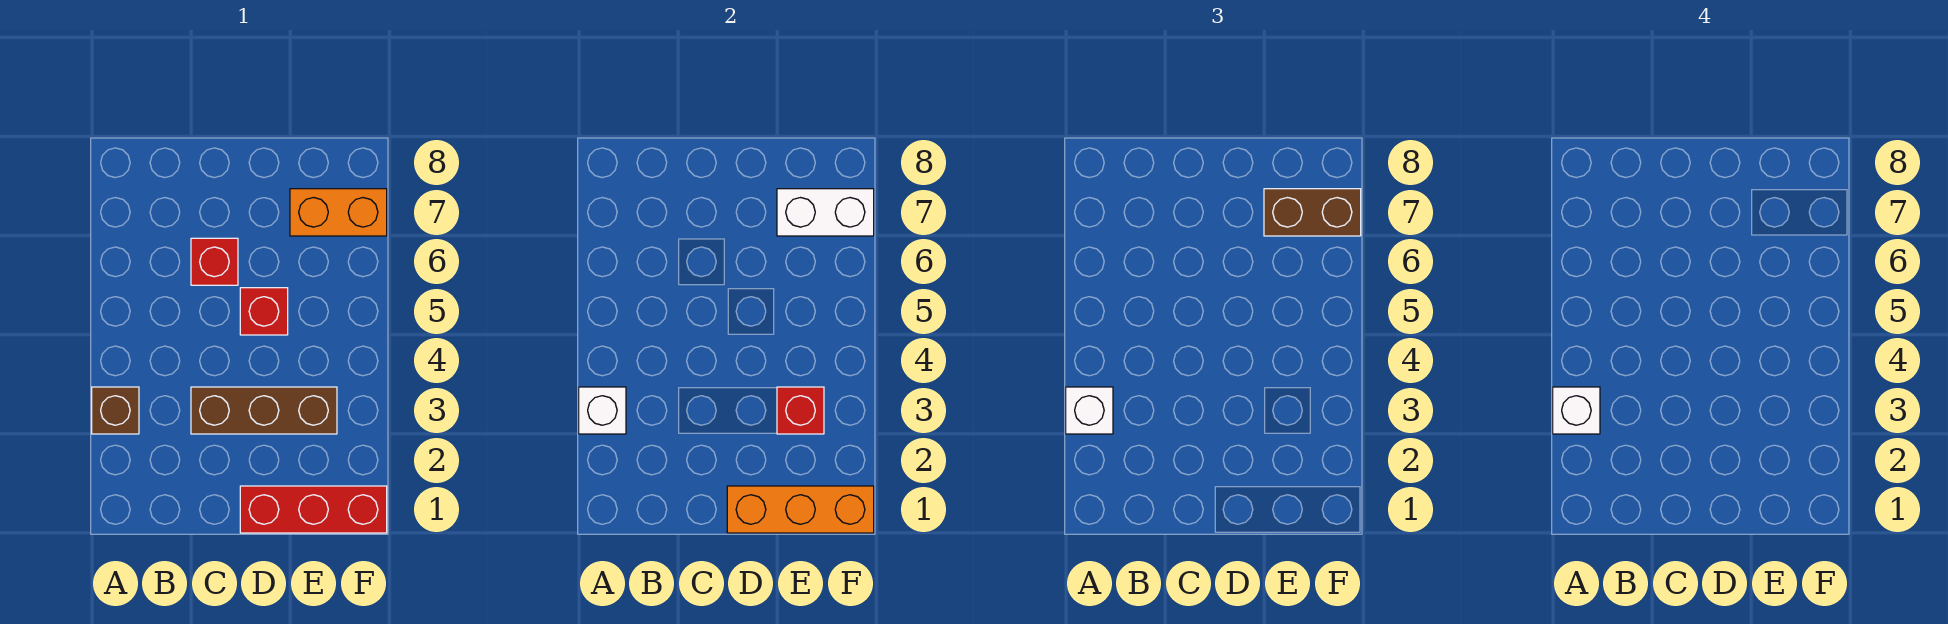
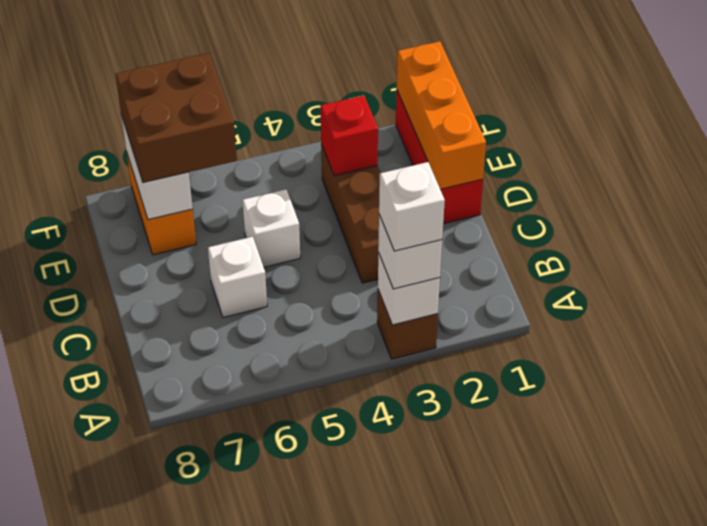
red 1x1 brick [191,238,238,285] -> white 1x1 brick [208,237,267,317]
red 1x1 brick [240,288,288,335] -> white 1x1 brick [242,189,300,267]
brown 1x2 brick [1264,189,1361,236] -> brown 2x2 brick [116,53,237,182]

